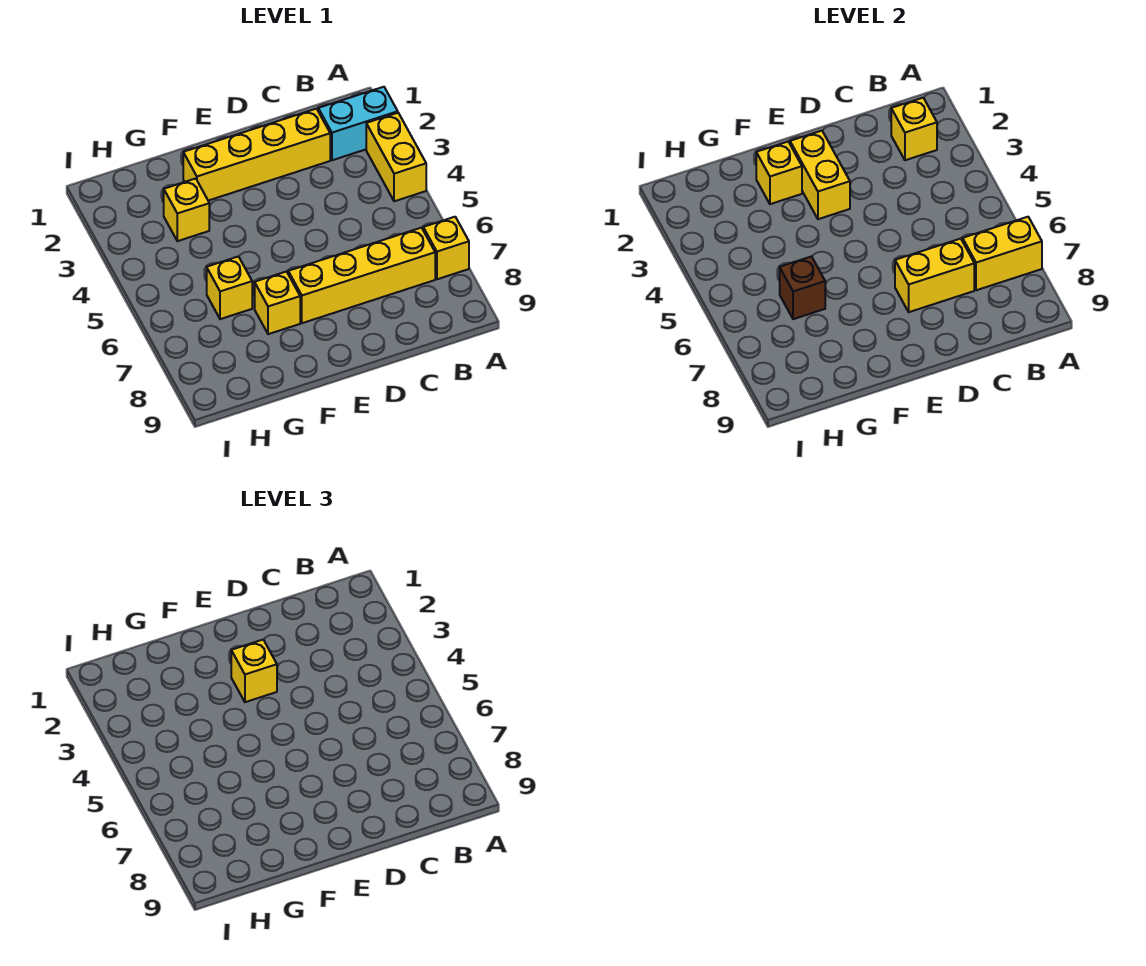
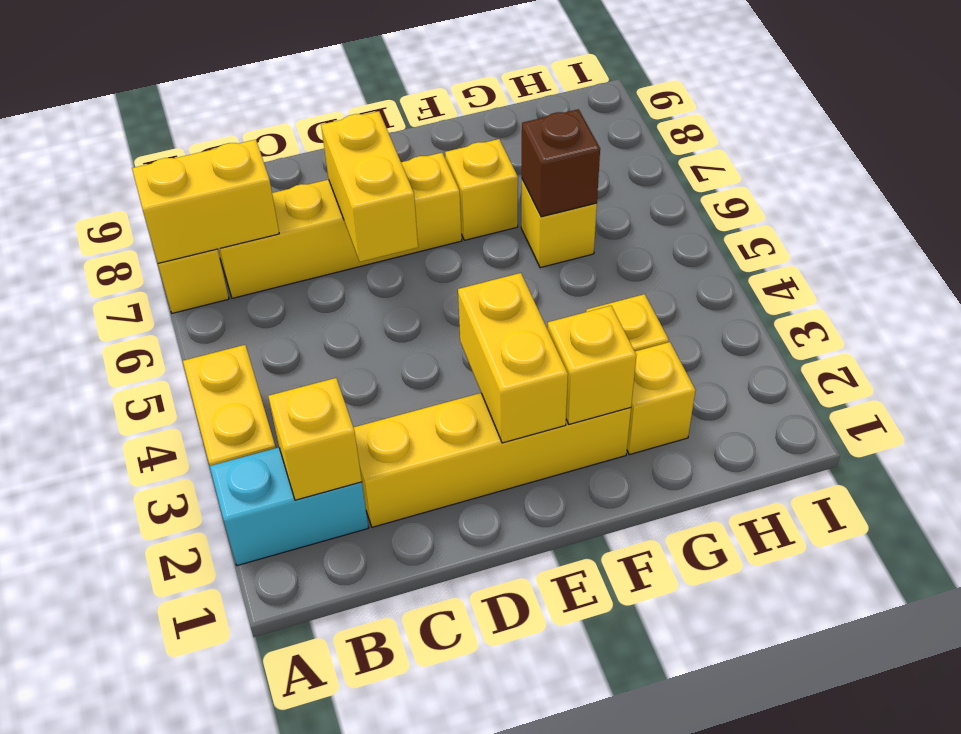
yellow 1x2 brick [895,239,974,312] -> yellow 1x2 brick turned to [321,111,418,262]
yellow 1x1 brick [231,640,277,702] -> yellow 1x1 brick moved to [627,342,696,455]

